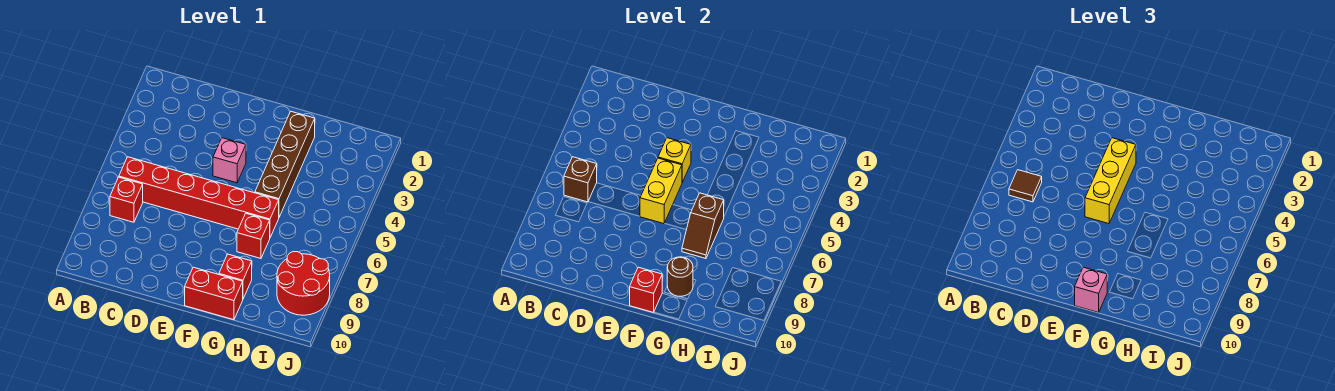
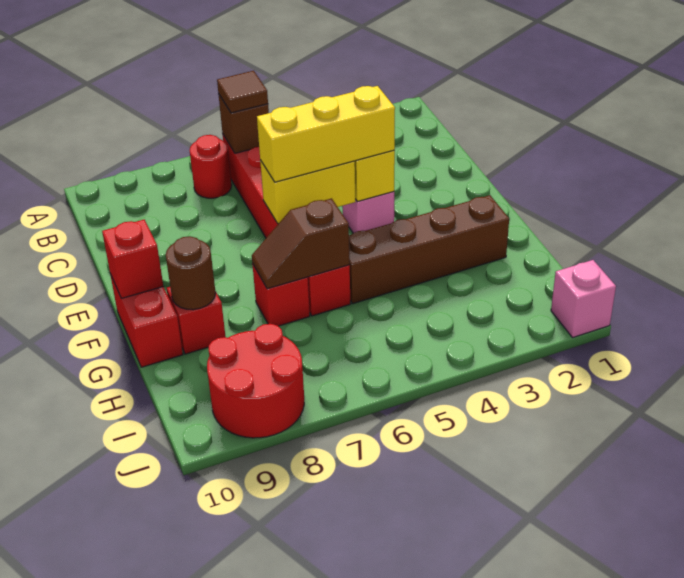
red 1x1 brick [110,177,143,222] -> red 1x1 round brick [190,135,232,198]
pink 1x1 brick [1075,267,1107,312] -> pink 1x1 brick moved to [551,260,616,338]

